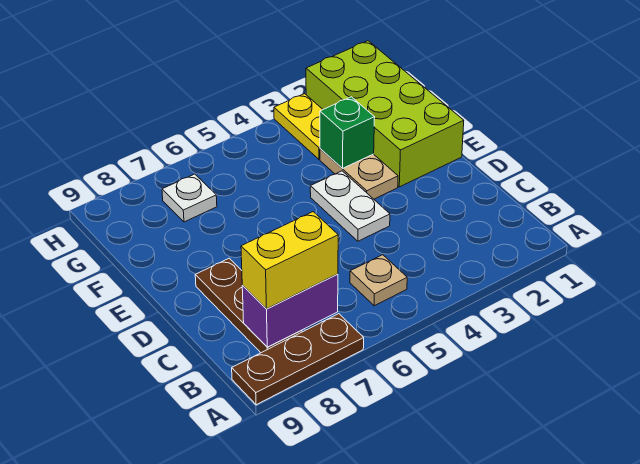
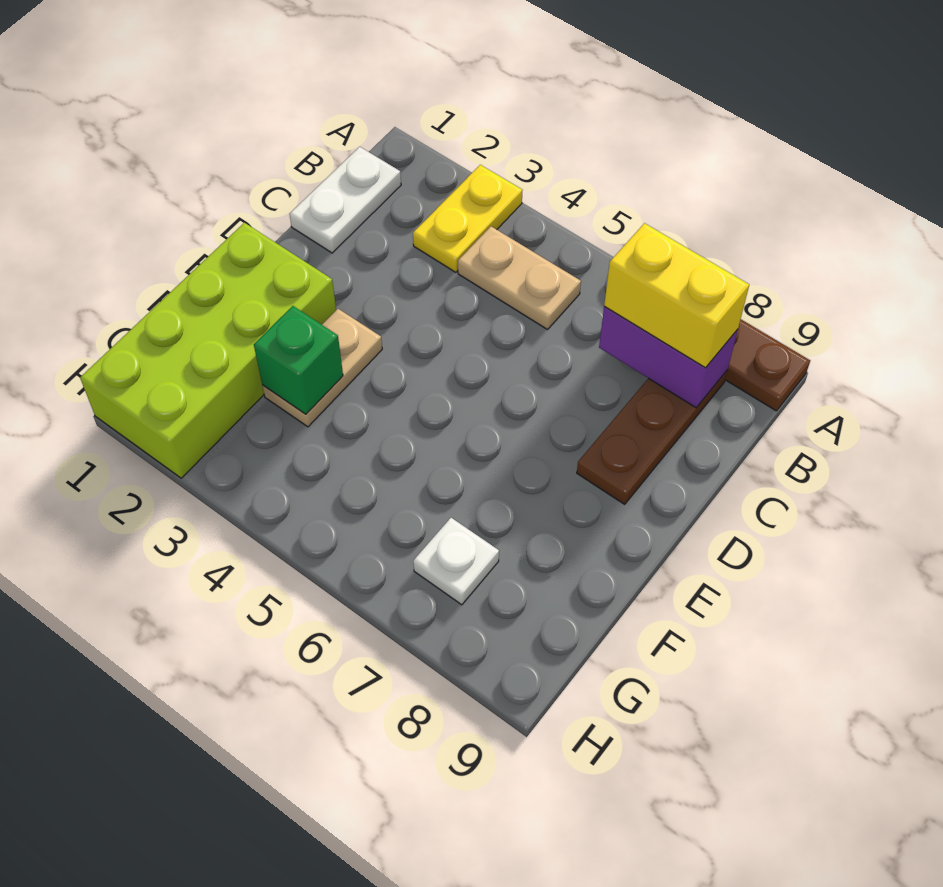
tan 1x1 plate [350,255,407,306] -> tan 1x2 plate [458,227,581,330]
white 1x2 plate [310,171,390,241] -> white 1x2 plate moved to [290,147,401,253]
yellow 1x2 plate [274,94,323,159] -> yellow 1x2 plate moved to [413,165,522,272]

